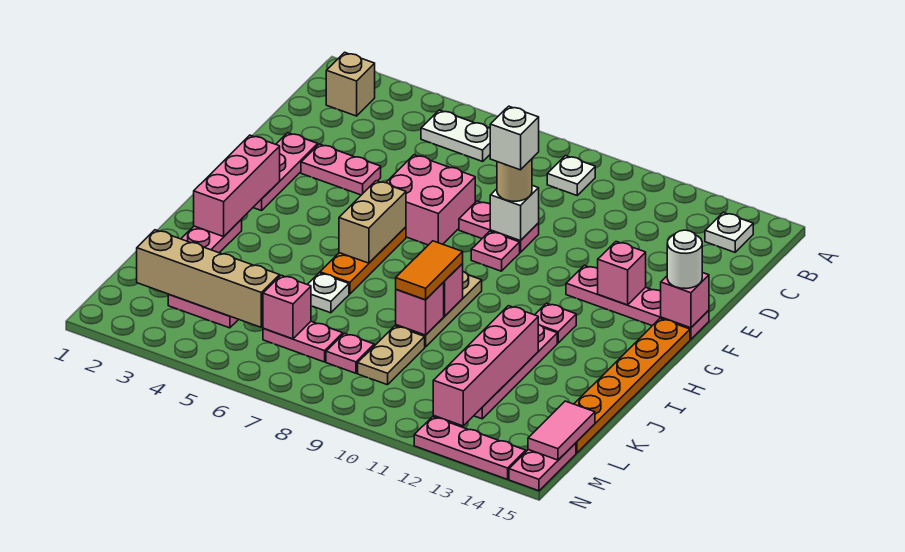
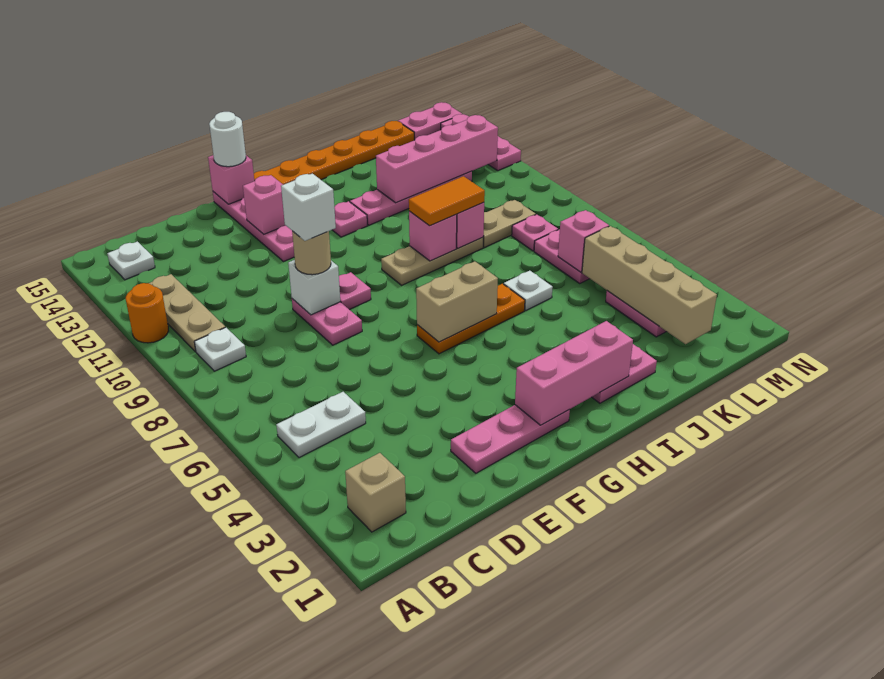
none -> orange 1x1 round brick [126,283,168,343]
white 1x2 plate [421,110,490,161] -> white 1x2 plate turned to [276,392,366,458]
none -> tan 1x3 plate [149,274,225,352]
pink 1x2 plate [301,144,381,195] -> none
pink 2x2 brick [386,155,475,245] -> none
pink 1x2 tile [528,401,595,460] -> none

